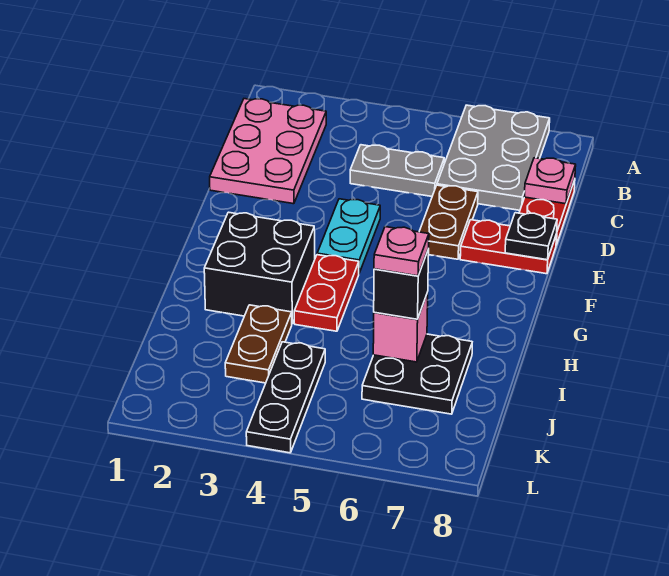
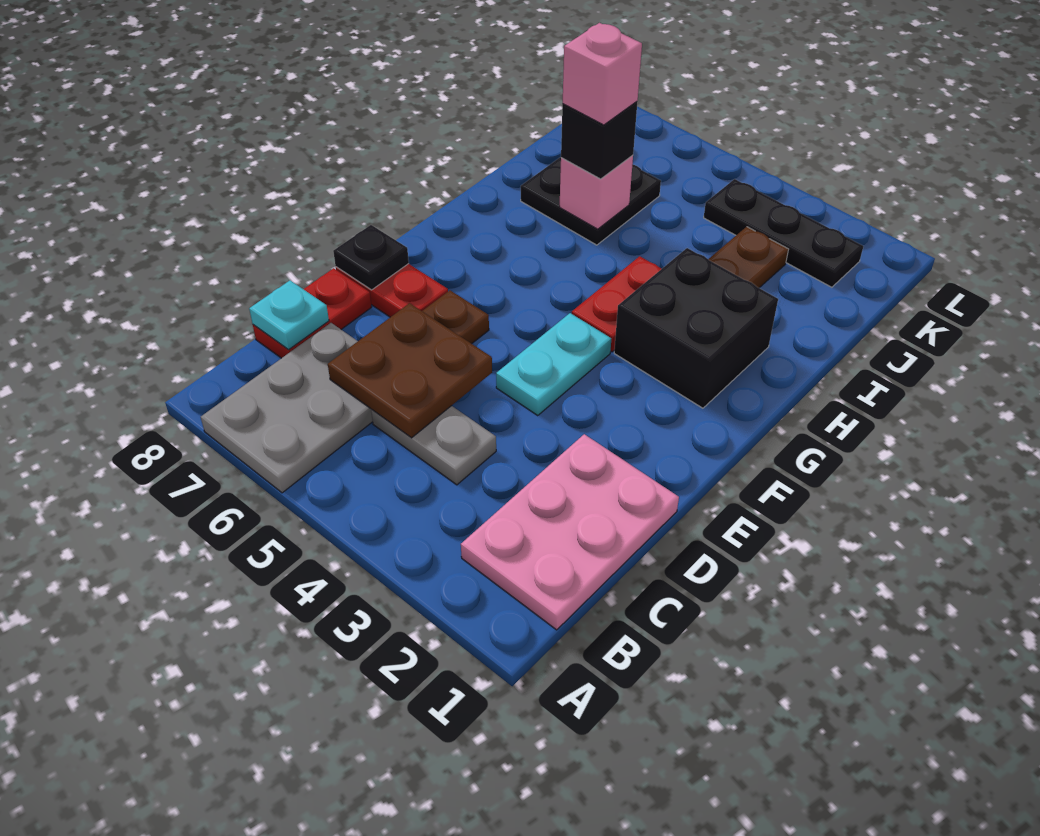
none -> brown 2x2 plate [328,303,492,438]
pink 1x1 plate [524,158,576,204] -> cyan 1x1 plate [249,280,329,350]
pink 1x1 plate [374,227,429,276] -> pink 1x1 brick [563,23,642,125]
black 1x3 plate [246,342,325,453] -> black 1x3 plate turned to [704,179,863,287]

